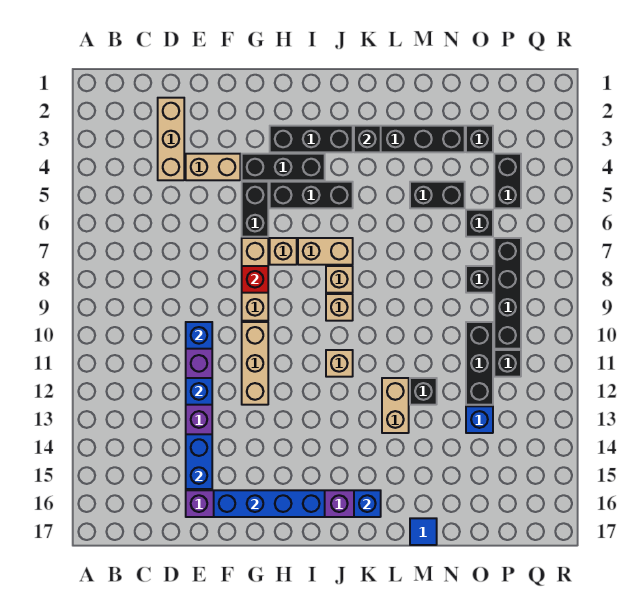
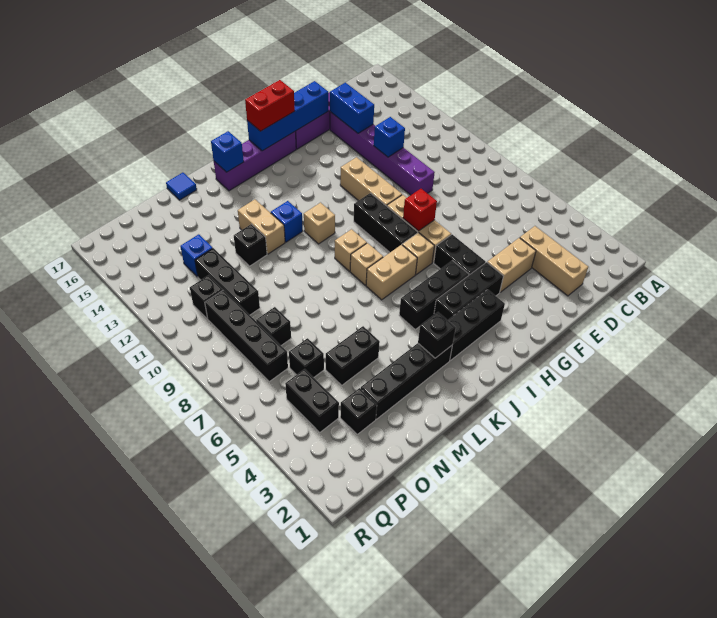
blue 1x1 brick [186,322,212,349] -> blue 1x1 brick moved to [271,201,303,242]
none -> black 1x3 brick [354,193,418,252]
none -> red 1x2 brick [245,80,295,131]

